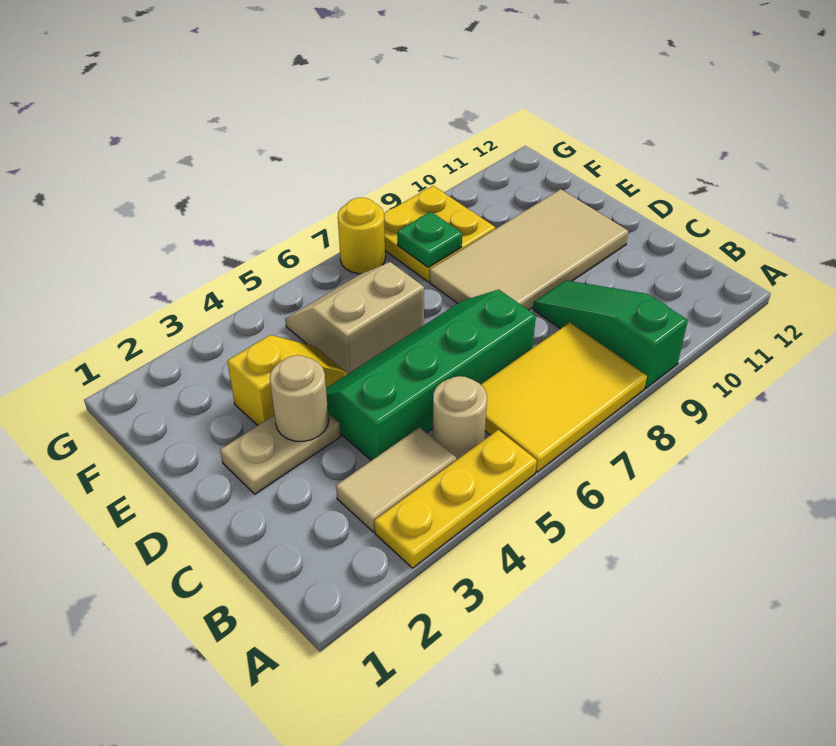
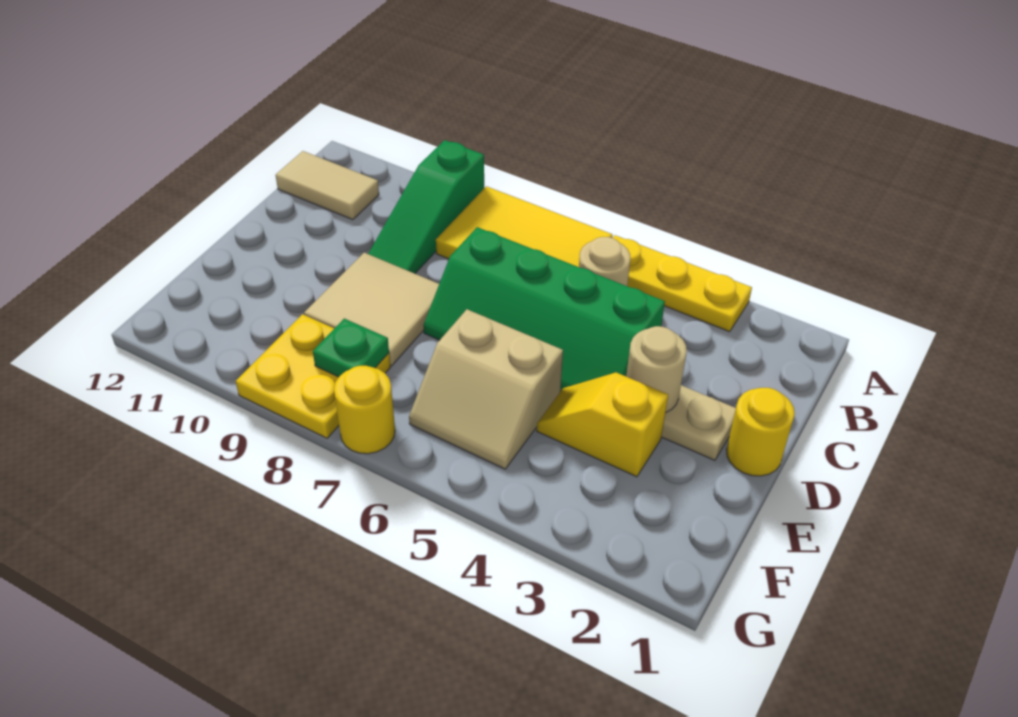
tan 1x2 tile [336,427,456,532] -> tan 1x2 tile moved to [276,151,379,220]
none -> yellow 1x1 round brick [726,388,795,476]
tan 2x4 tile [430,189,628,310] -> tan 2x2 tile [304,253,439,366]

